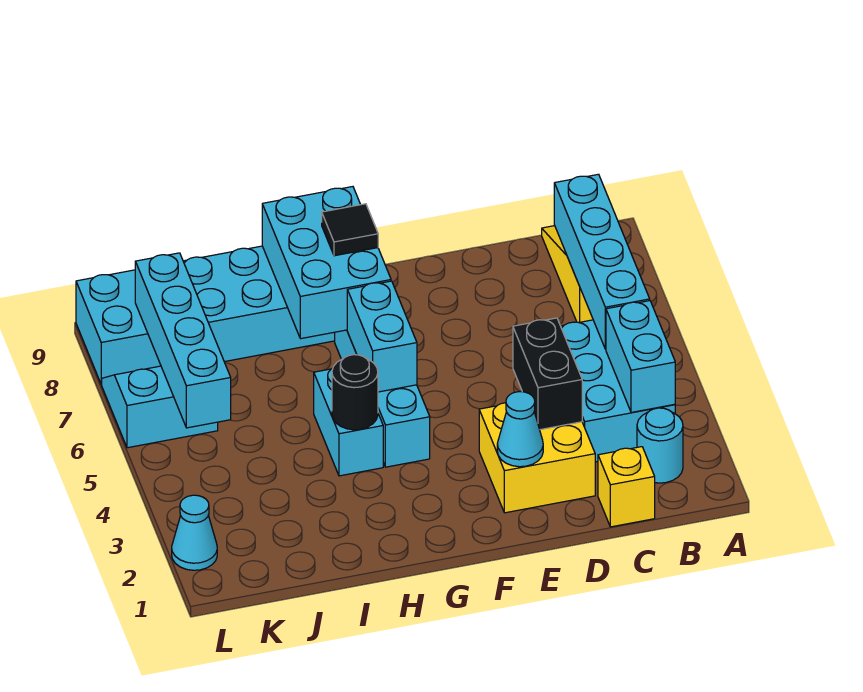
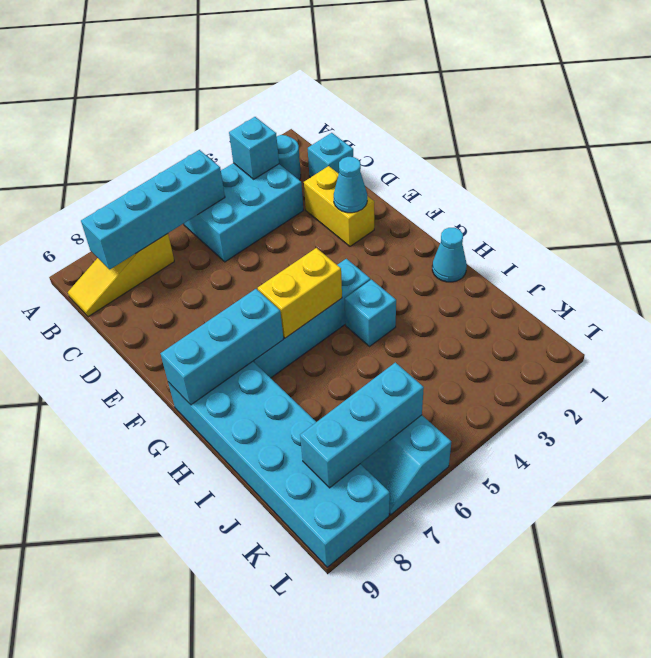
cyan 1x2 brick [606,301,675,412] -> cyan 1x1 brick [229,117,279,179]
yellow 1x1 brick [598,447,655,527] -> cyan 1x1 brick [308,133,353,178]
yellow 2x2 brick [479,403,595,513] -> yellow 1x2 brick [304,166,374,246]
black 1x2 brick [513,318,582,430] -> none
cyan 1x2 brick [347,281,417,392] -> yellow 1x2 brick [258,248,342,338]
cyan 2x3 brick [262,187,391,339] -> cyan 1x3 brick [160,289,283,405]
black 1x1 tile [322,204,378,256] -> none
cyan 1x2 brick [314,368,383,476] -> cyan 1x1 brick [345,280,396,346]
black 1x1 round brick [332,355,378,430] -> none
cyan 1x4 brick [135,253,231,428] -> cyan 1x3 brick [300,362,424,488]
cyan 1x1 cone [172,495,217,570] -> cyan 1x1 cone moved to [432,228,467,282]

